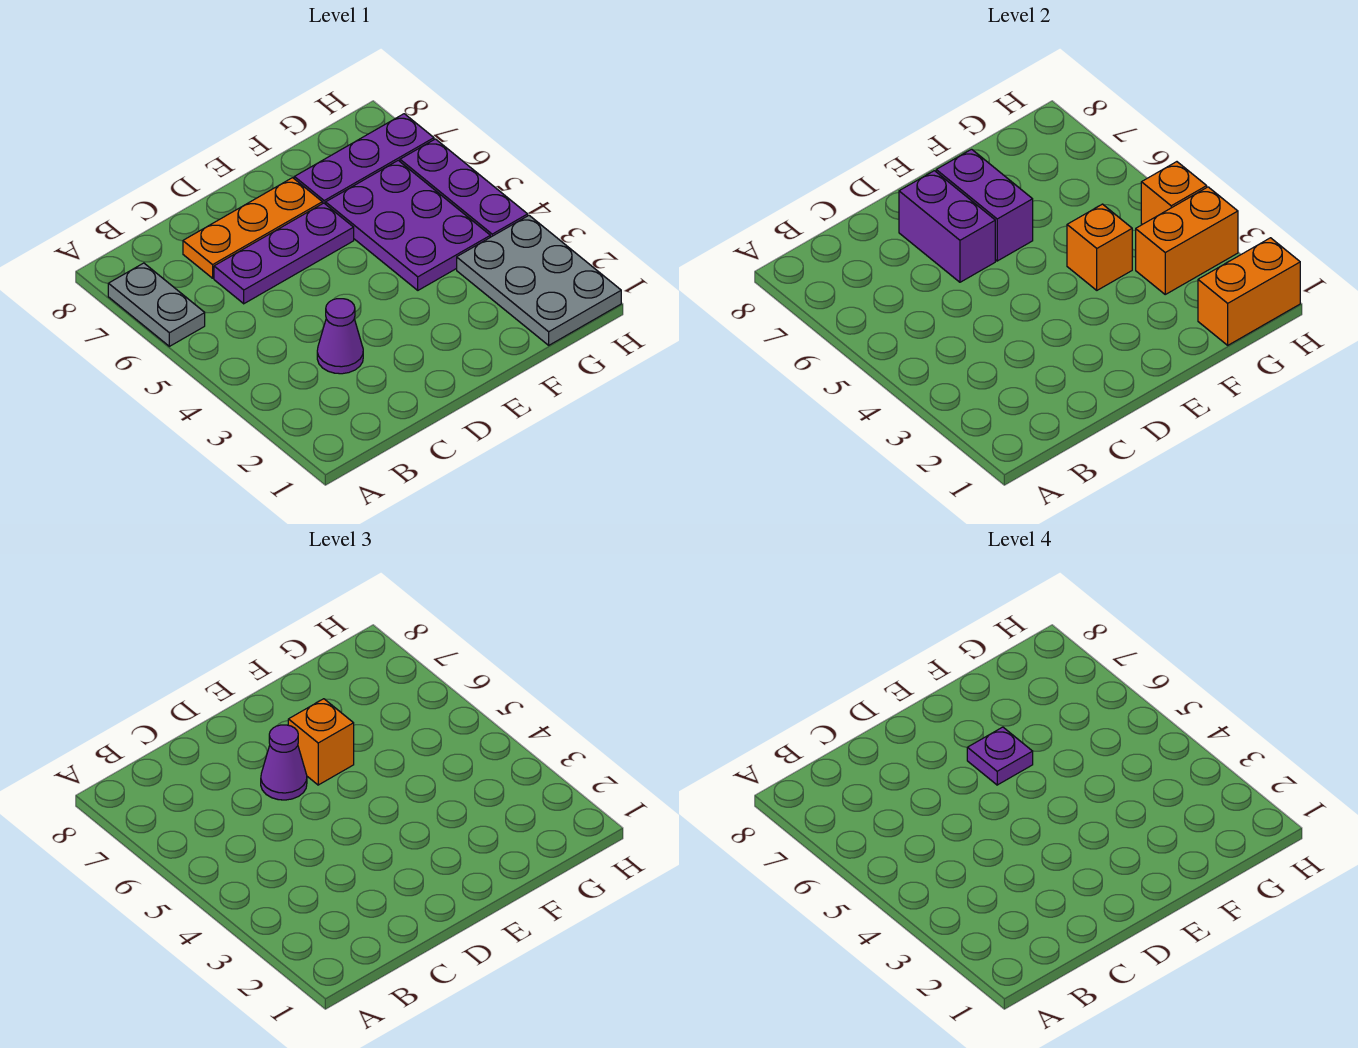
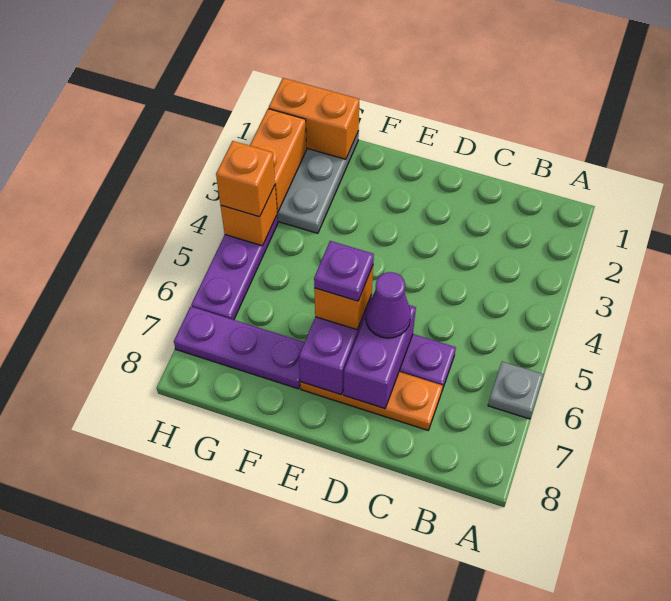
grey 1x2 plate [108,263,205,346] -> grey 1x1 plate [488,362,544,419]
purple 1x1 cone [317,299,363,374] -> none
purple 2x3 plate [326,160,490,290] -> none
orange 1x1 brick [1067,204,1132,290] -> orange 1x1 brick moved to [216,141,275,217]
orange 1x2 brick [1136,187,1238,294] -> orange 1x2 brick turned to [250,109,307,212]

